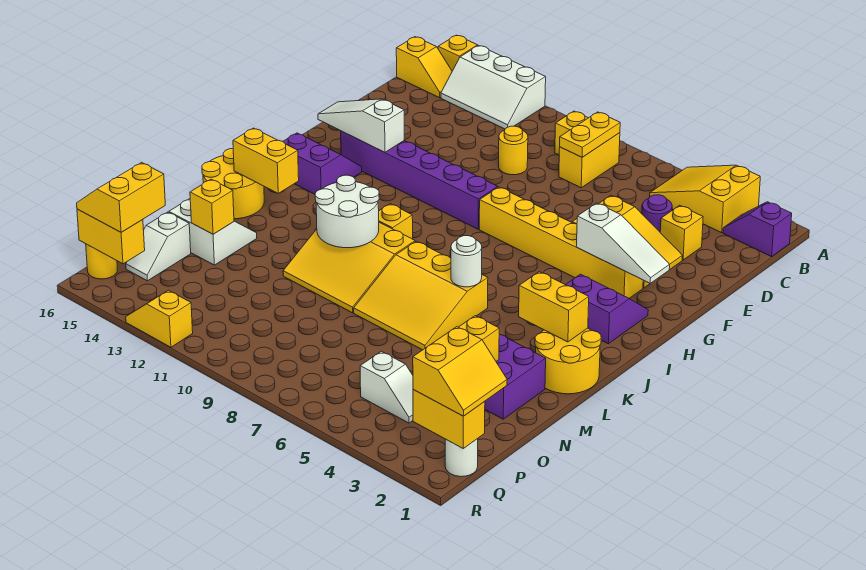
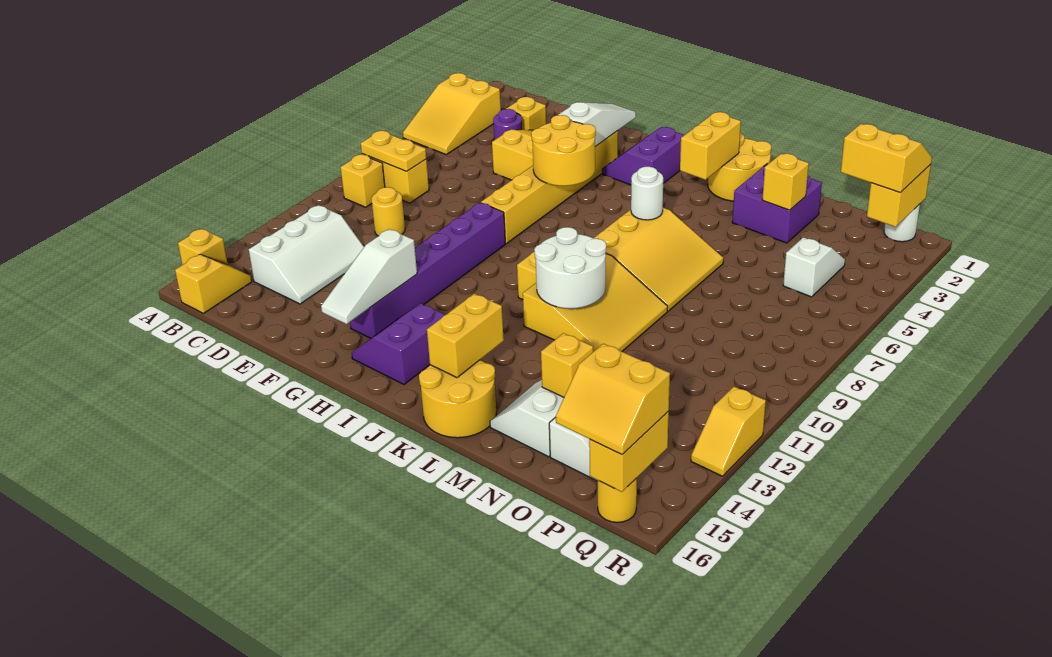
white 2x3 slope [441,46,546,129] -> white 2x3 slope moved to [249,205,364,304]
purple 1x2 slope [723,202,792,257] -> none
none -> yellow 2x2 round brick [531,115,596,186]

